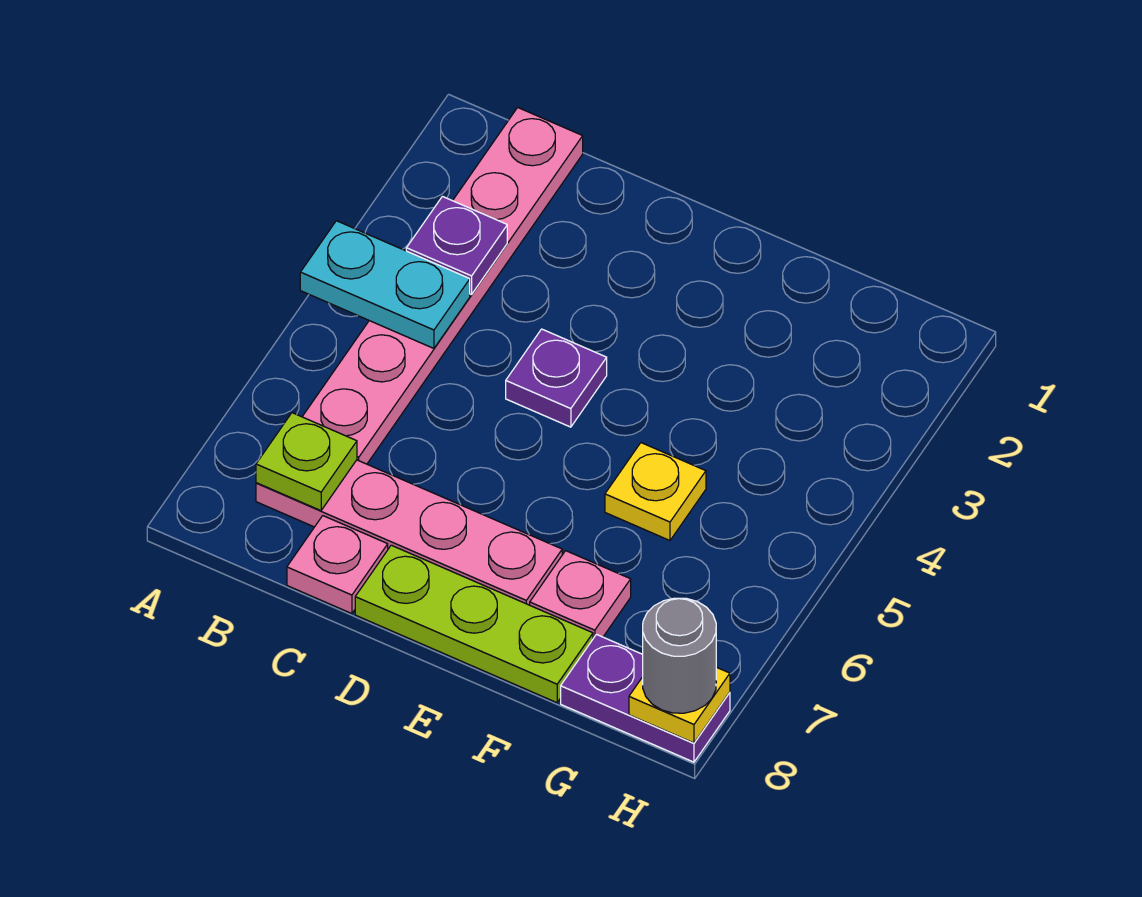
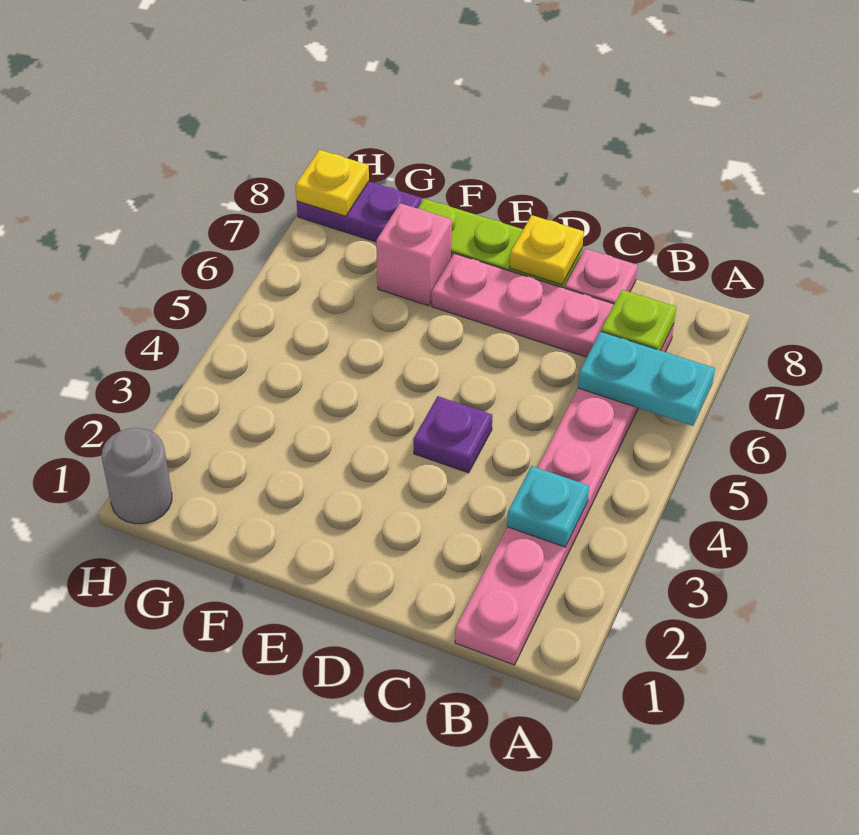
cyan 1x2 plate [300,221,470,348] -> cyan 1x2 plate moved to [578,331,715,426]
purple 1x1 plate [406,197,507,294] -> cyan 1x1 plate [507,466,589,547]
yellow 1x1 plate [605,443,706,540] -> yellow 1x1 plate moved to [510,215,584,285]
pink 1x1 plate [530,551,631,638] -> pink 1x1 brick [376,203,452,306]
grey 1x1 round brick [643,598,716,713] -> grey 1x1 round brick moved to [102,428,172,524]

